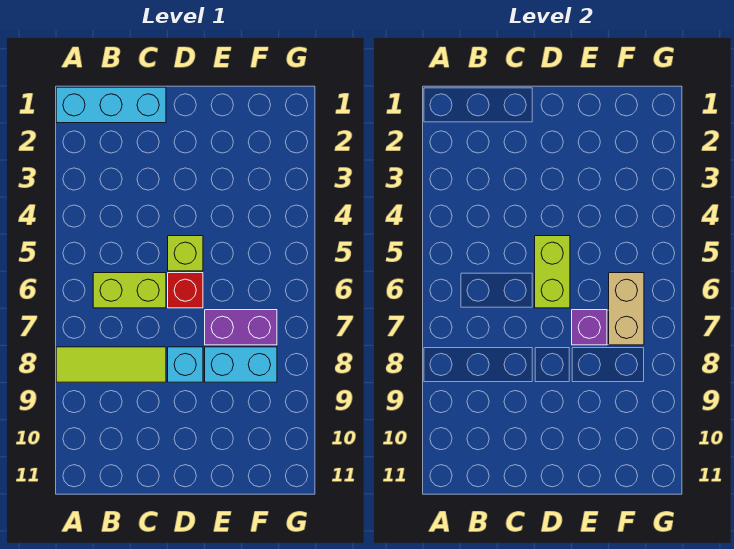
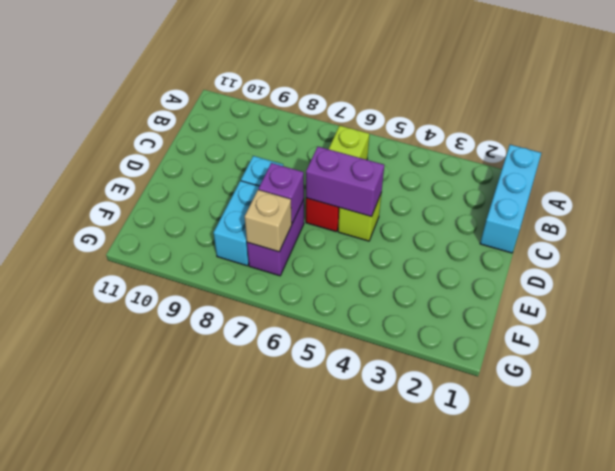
lime 1x3 tile [56,347,166,382] -> none
lime 1x2 brick [535,236,570,308] -> purple 1x2 brick [306,147,384,217]
tan 1x2 brick [609,273,644,345] -> tan 1x1 brick [245,190,292,252]

